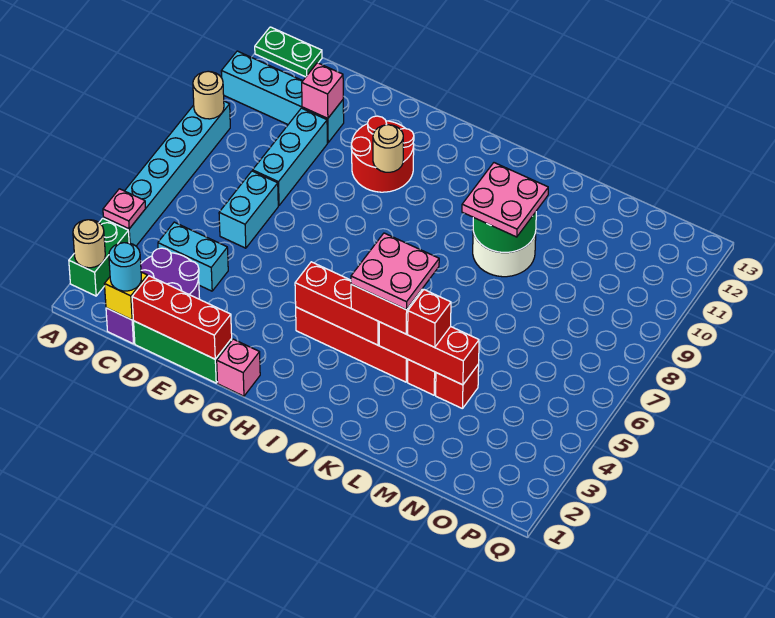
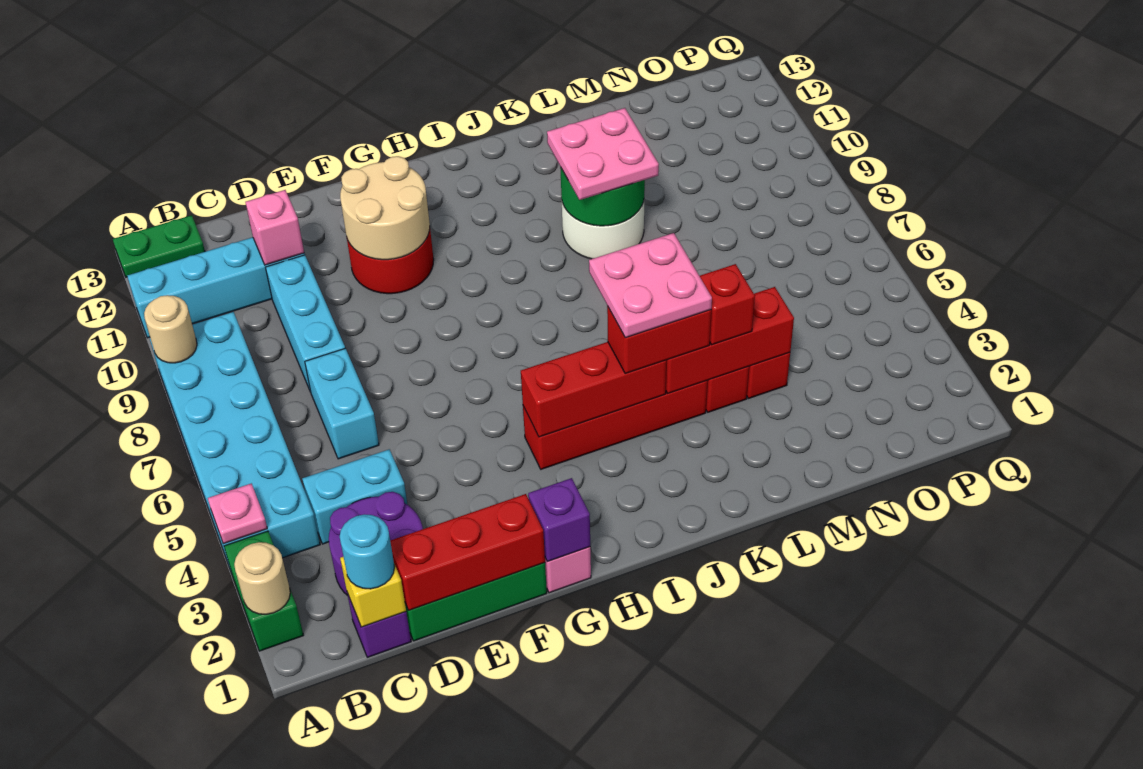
cyan 1x6 brick [103,101,230,246] -> cyan 2x6 brick [150,312,320,570]
none -> purple 1x1 brick [528,478,590,562]
tan 1x1 round brick [373,125,403,172] -> tan 2x2 round brick [340,156,430,260]

